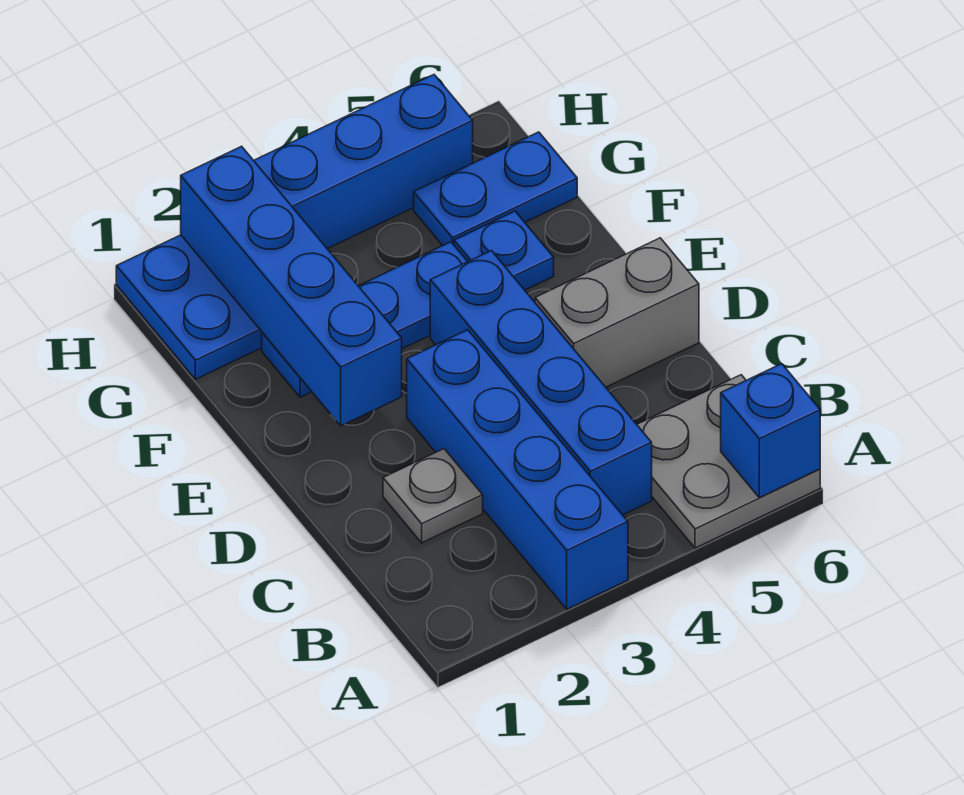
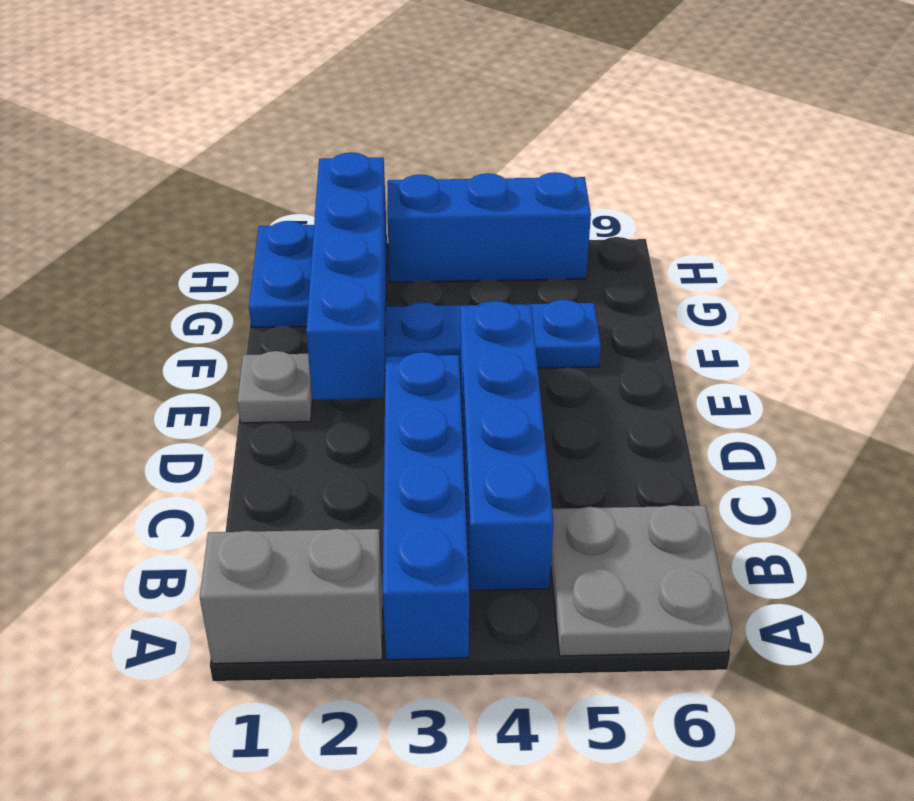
blue 1x1 brick [721,364,820,498] -> none
grey 1x1 plate [383,449,483,543] -> grey 1x1 plate moved to [237,351,312,423]
grey 1x2 brick [535,238,699,387] -> grey 1x2 brick moved to [200,529,383,664]
blue 1x2 plate [414,132,577,245] -> none

